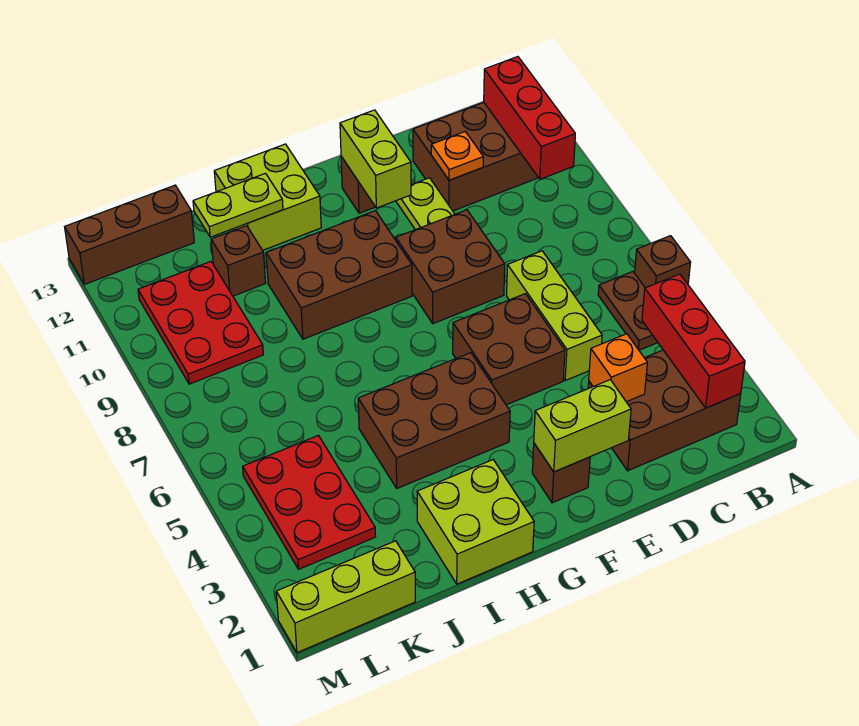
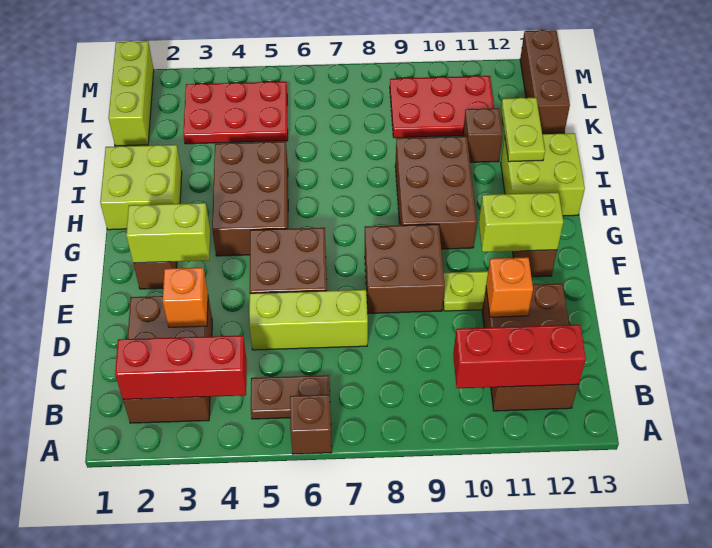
orange 1x1 plate [431,132,483,180] -> orange 1x1 brick [486,257,533,317]
lime 1x2 brick [534,380,631,472] -> lime 1x2 brick turned to [126,203,210,263]

